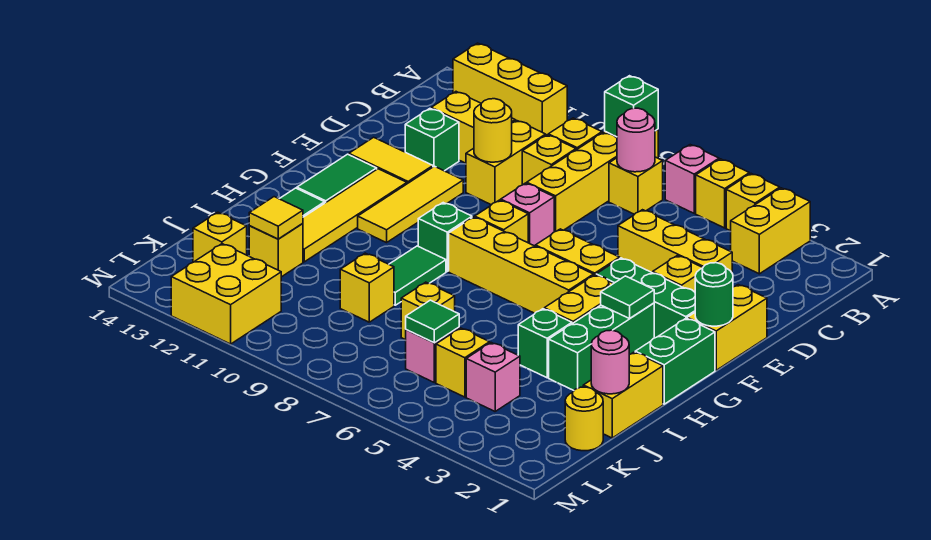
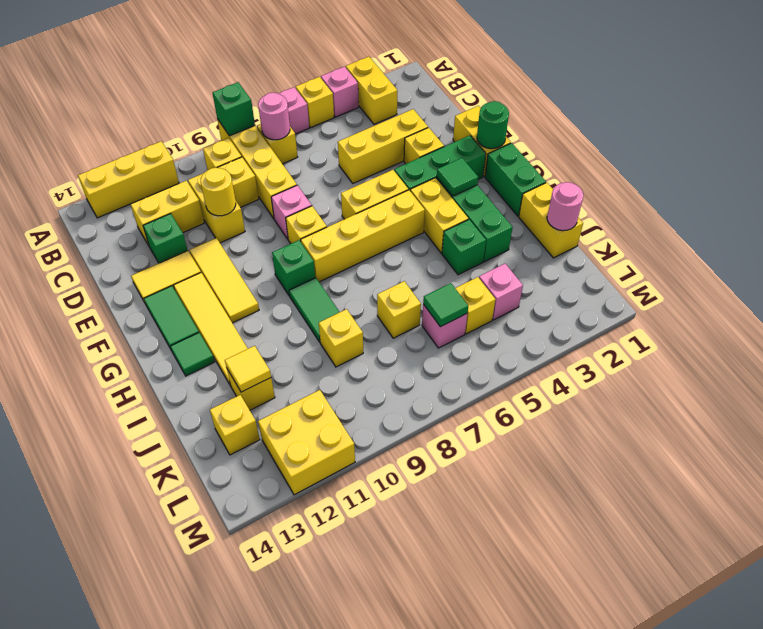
yellow 1x1 brick [726,174,780,231] -> pink 1x1 brick [321,67,359,117]
yellow 1x1 round brick [565,387,603,451] -> none

